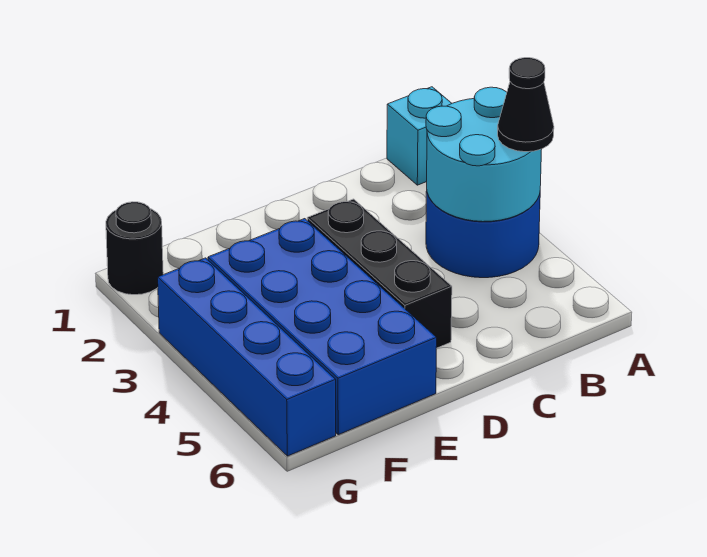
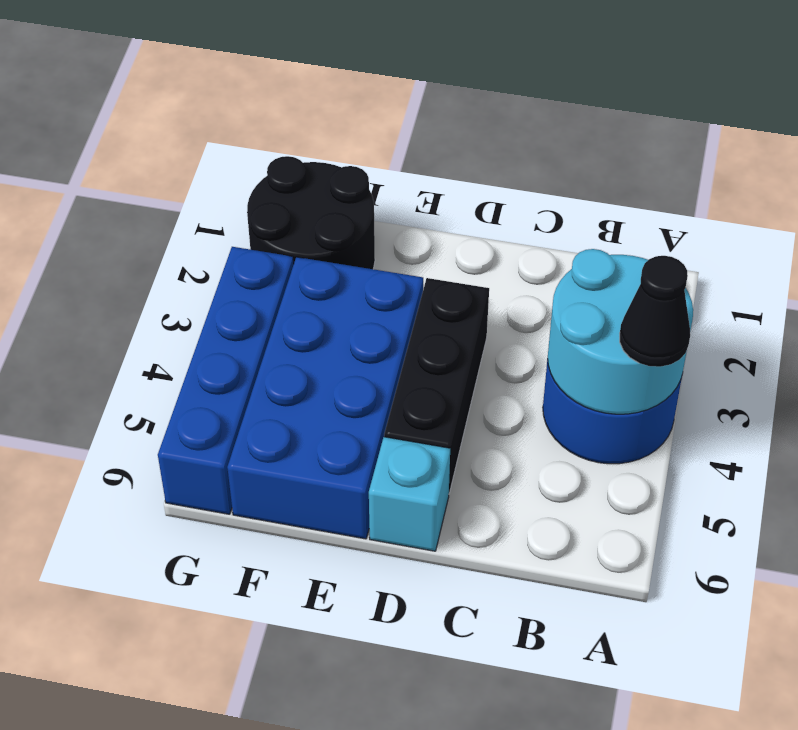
cyan 1x1 brick [387,87,452,185] -> cyan 1x1 brick moved to [369,437,450,551]
black 1x1 round brick [106,202,163,295] -> black 2x2 round brick [247,156,375,269]

